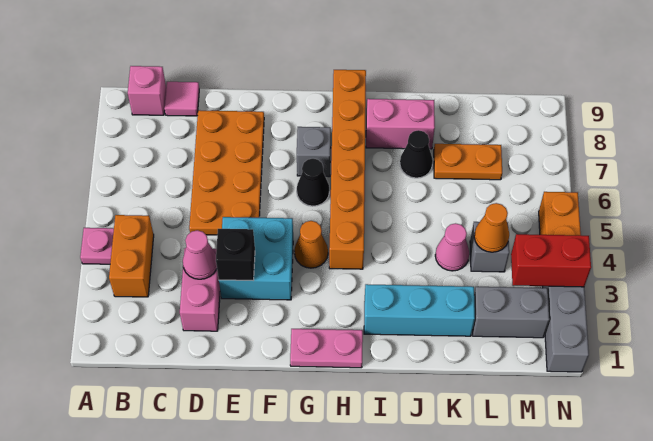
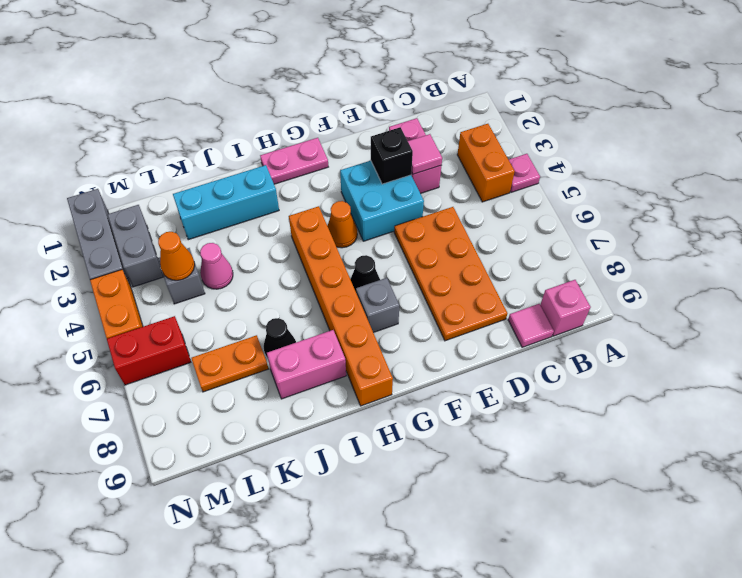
pink 1x1 cone [183,230,217,279] -> pink 1x1 tile [408,134,442,174]
grey 1x2 brick [473,287,549,338] -> grey 1x2 brick turned to [108,205,164,287]
red 1x2 brick [511,234,591,287] -> red 1x2 brick moved to [107,316,191,385]

